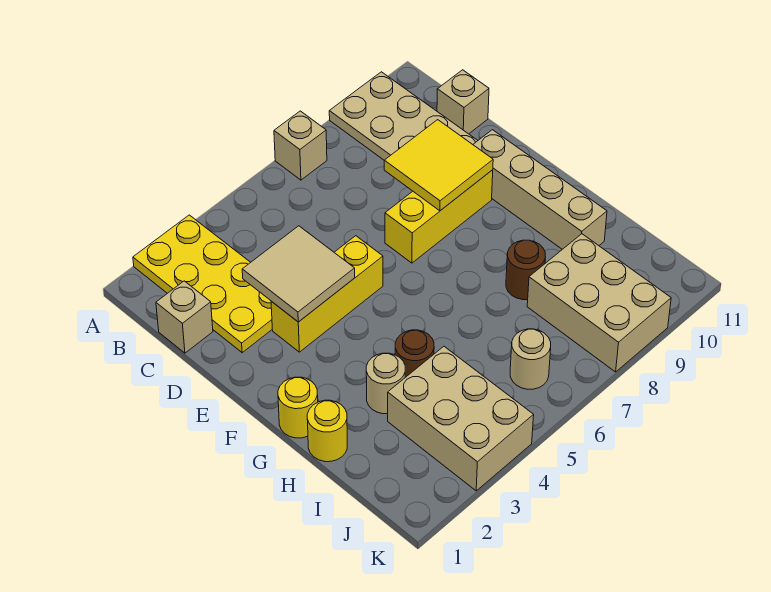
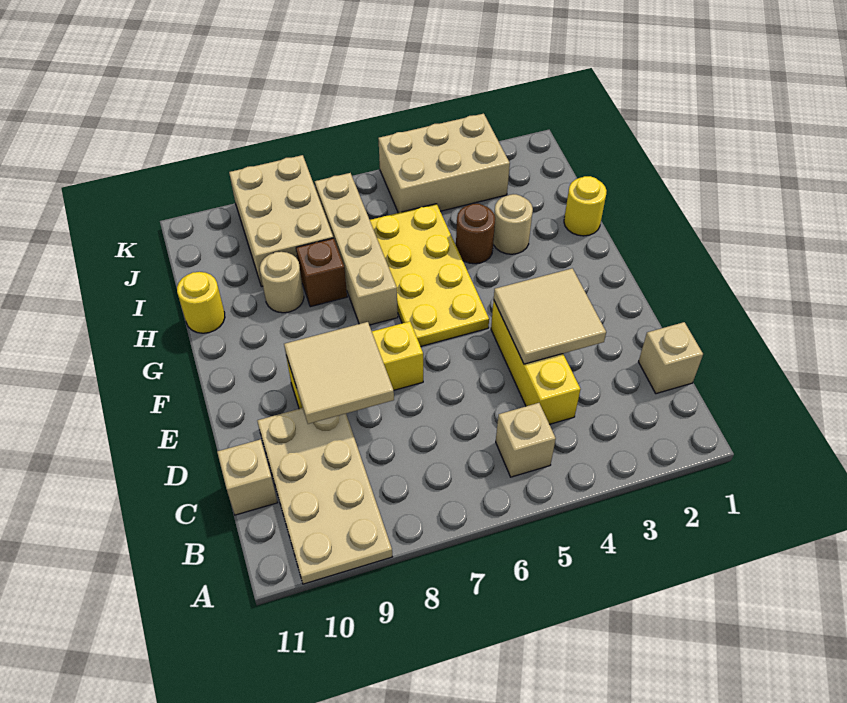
yellow 2x4 plate [133,215,272,353] -> yellow 2x4 plate moved to [370,204,489,347]
tan 1x1 brick [274,111,327,180] -> tan 1x1 brick moved to [496,403,556,477]
yellow 2x2 tile [384,120,493,211] -> tan 2x2 tile [284,322,394,424]
yellow 1x3 brick [271,236,383,352] -> yellow 1x3 brick turned to [491,300,581,424]
tan 1x4 brick [473,130,607,249] -> tan 1x4 brick moved to [315,173,398,325]
yellow 1x1 round brick [278,377,318,438] -> yellow 1x1 round brick moved to [177,272,225,333]
brown 1x1 round brick [506,240,546,300] -> brown 1x1 brick [296,238,347,307]
tan 2x3 brick [388,346,534,491] -> tan 2x3 brick turned to [378,114,510,213]
tan 1x1 round brick [510,329,551,389] -> tan 1x1 round brick moved to [260,252,304,313]

